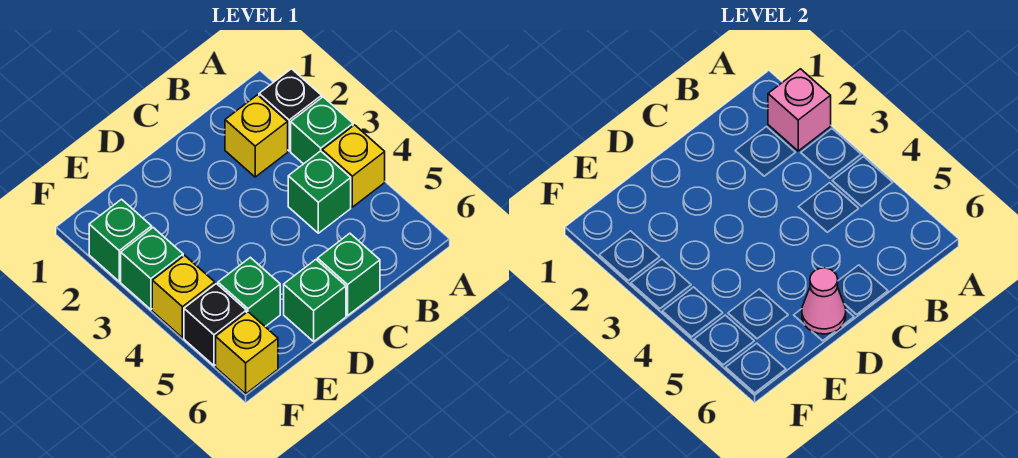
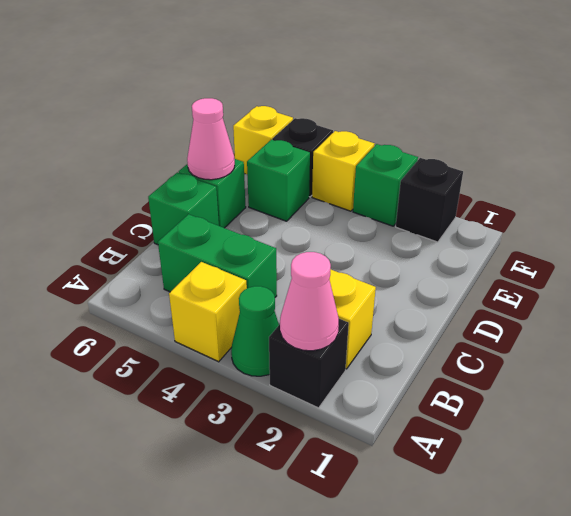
pink 1x1 brick [768,69,831,151] -> pink 1x1 cone [280,252,339,351]
green 1x1 brick [291,97,353,164] -> green 1x1 cone [231,286,279,376]
green 1x1 brick [288,151,351,233] -> green 1x2 brick [158,214,277,297]
green 1x1 brick [89,199,152,281] -> black 1x1 brick [396,158,463,242]

